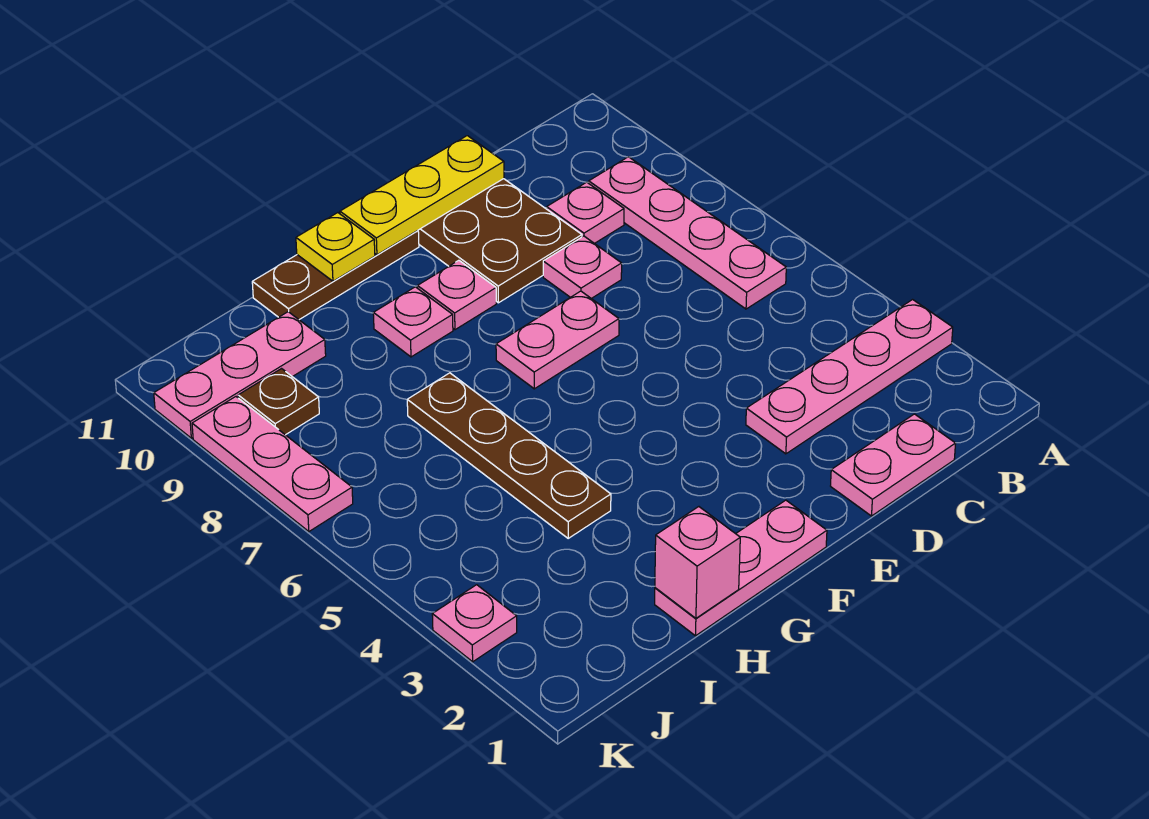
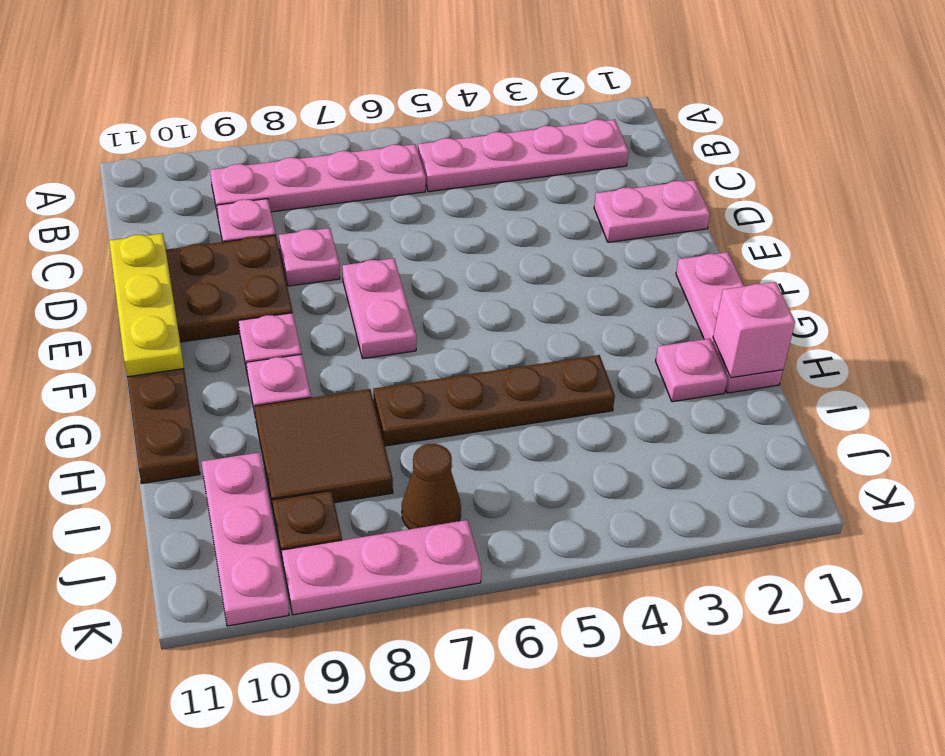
pink 1x4 plate [746,300,953,454] -> pink 1x4 plate turned to [418,120,629,192]
pink 1x2 plate [831,414,956,516] -> pink 1x2 plate turned to [594,180,710,242]
yellow 1x1 plate [296,213,375,281] -> none
none -> brown 2x2 tile [255,389,393,509]
none -> brown 1x1 cone [402,444,461,529]
pink 1x1 plate [432,585,517,662] -> pink 1x1 plate moved to [656,339,728,402]

